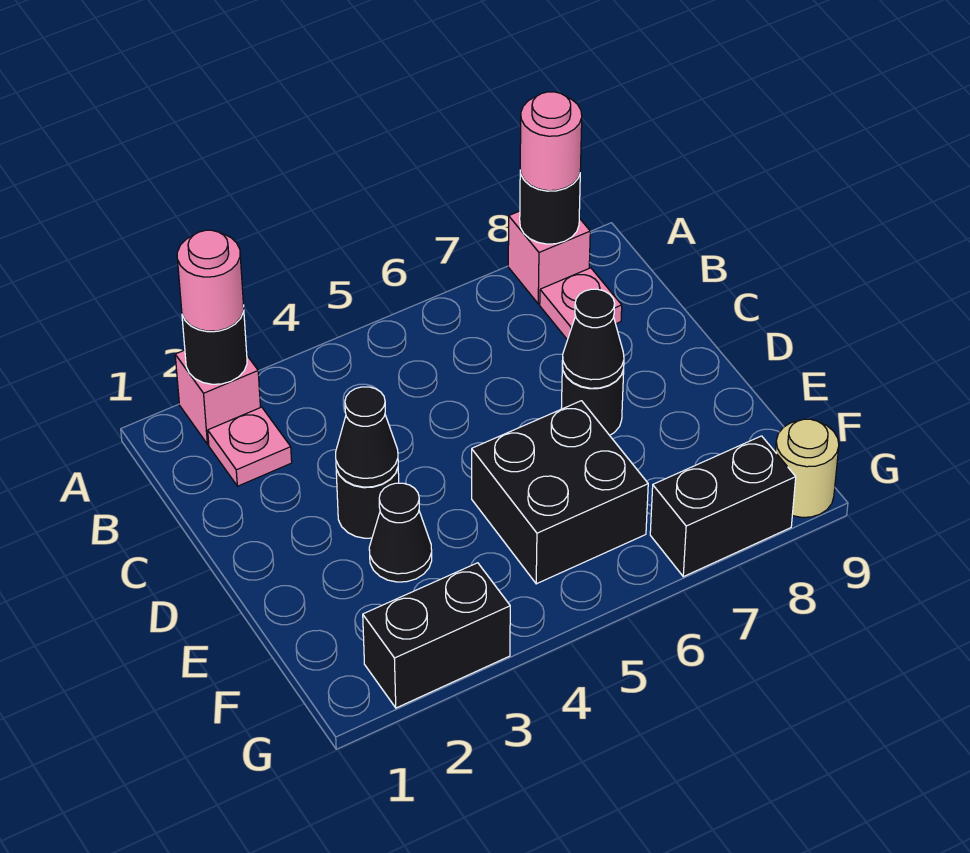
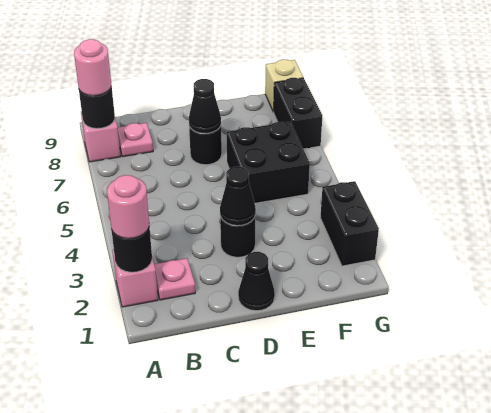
black 1x1 cone [369,483,432,582] -> black 1x1 cone moved to [238,252,275,311]
tan 1x1 round brick [775,419,839,517] -> tan 1x1 brick [265,59,303,111]

